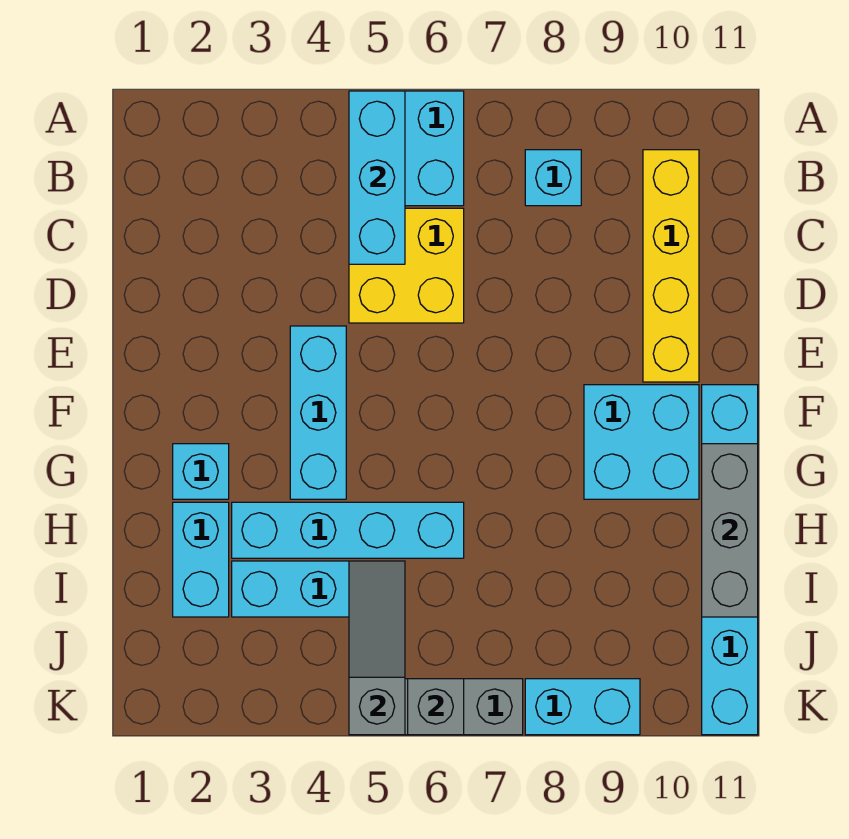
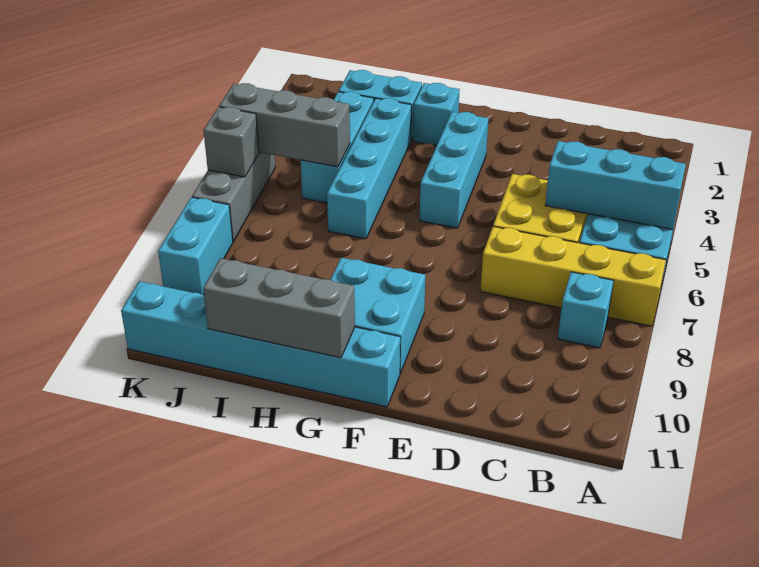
yellow 1x4 brick [643,150,699,382] -> yellow 1x4 brick moved to [480,227,666,326]
cyan 1x3 brick [290,326,346,499] -> cyan 1x3 brick turned to [420,112,489,228]
grey 1x3 slope [349,561,405,735] -> grey 1x3 brick [219,83,350,167]

